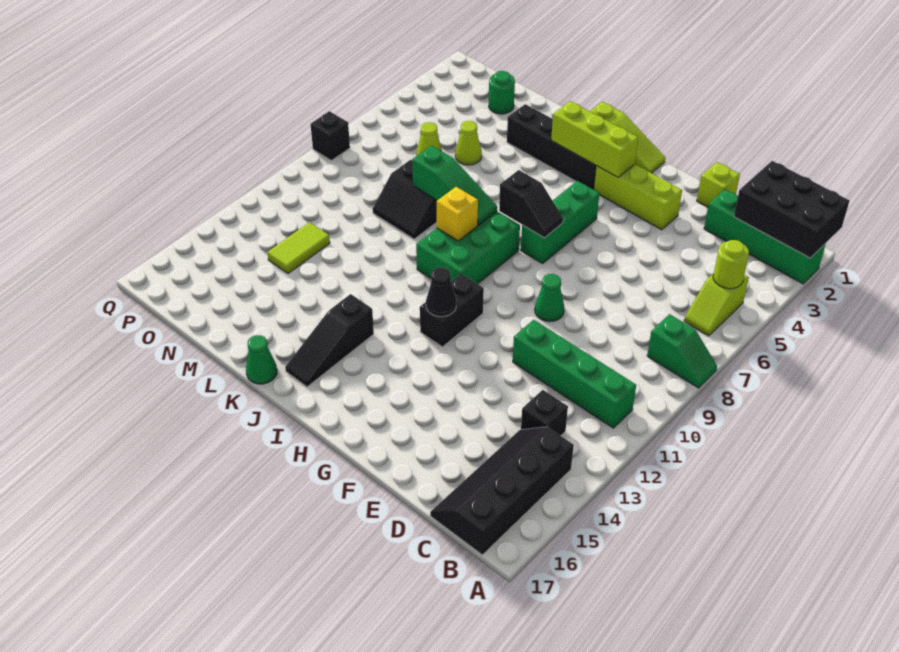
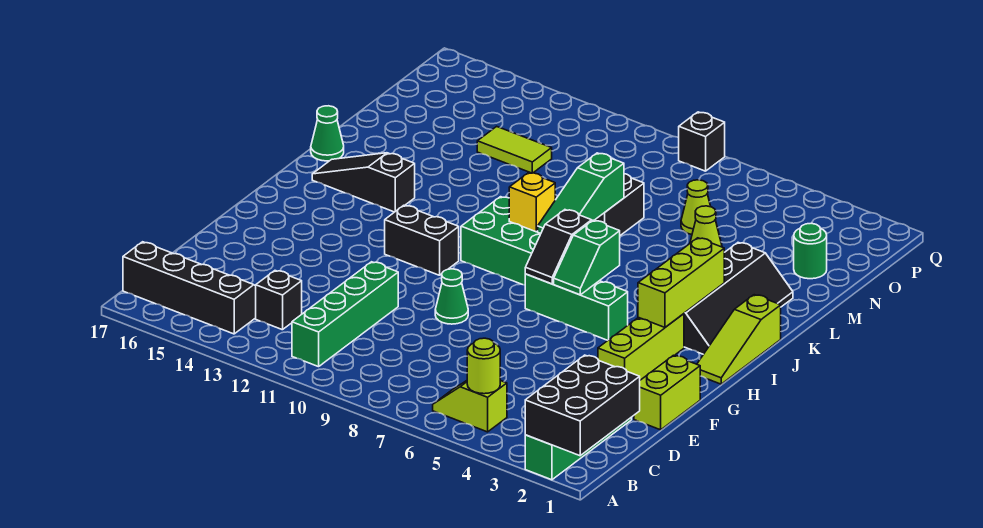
green 1x2 slope [647,314,717,388] -> green 1x2 slope moved to [554,220,620,295]
lime 1x1 brick [697,162,740,207] -> lime 1x2 brick [634,355,700,430]
black 1x1 cone [426,267,456,317] -> none

